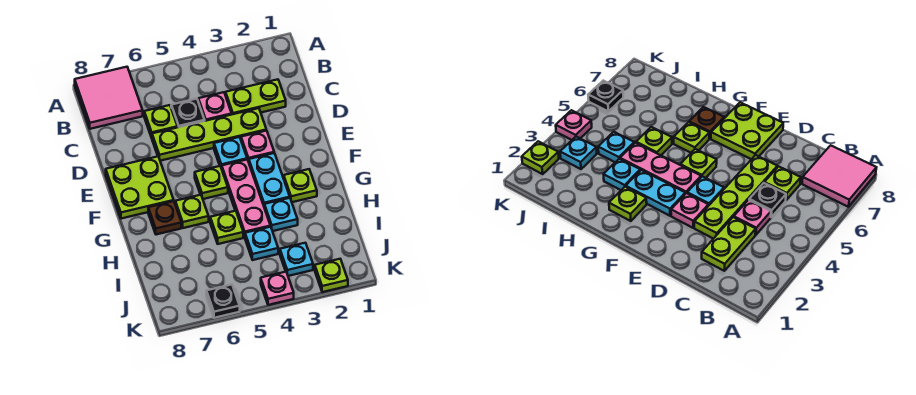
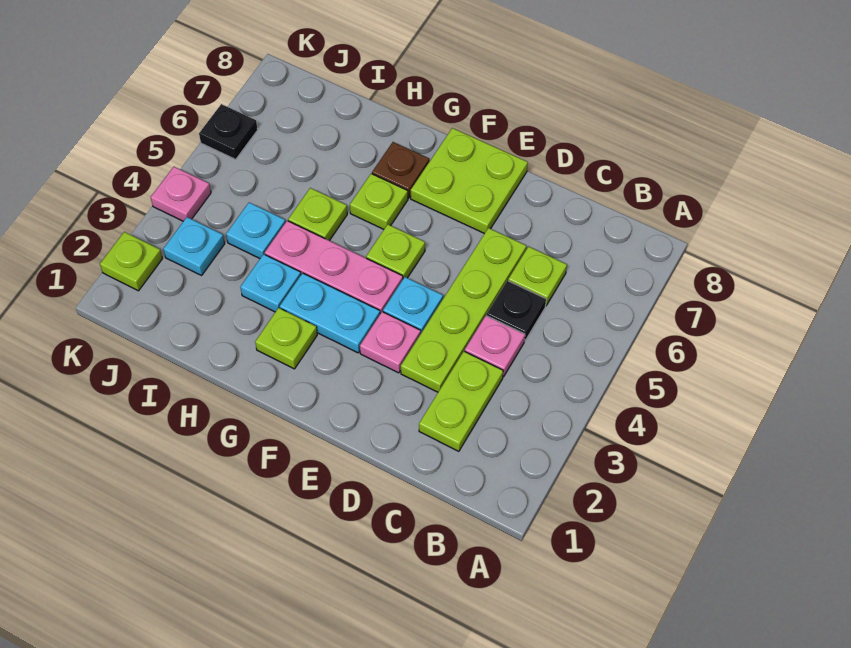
pink 2x2 tile [75,67,143,129] -> none

